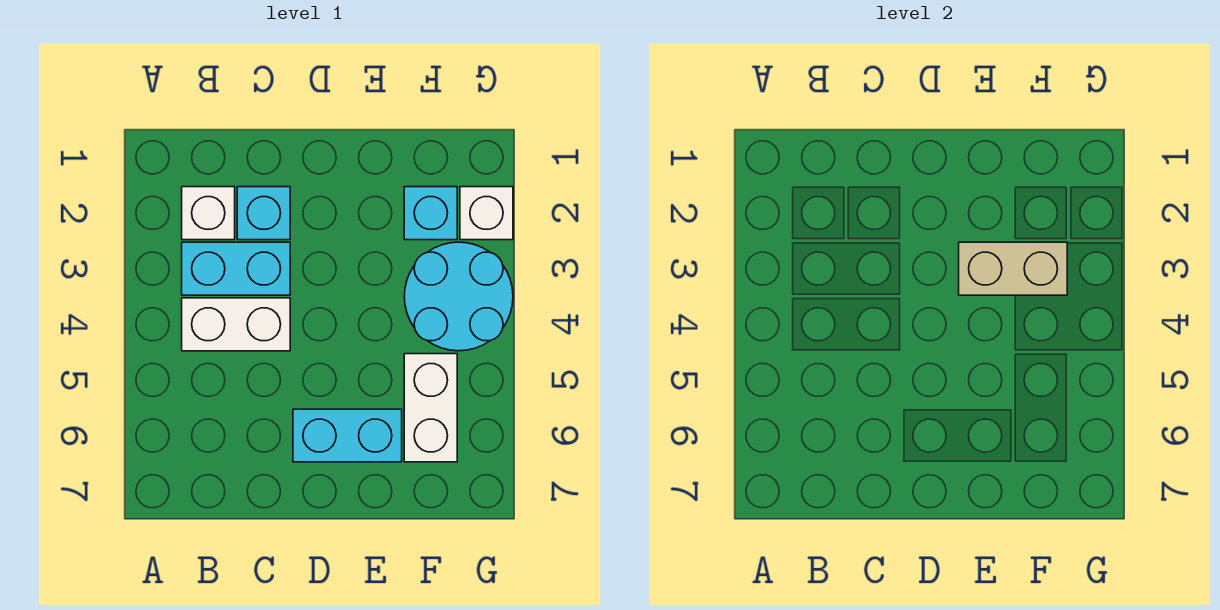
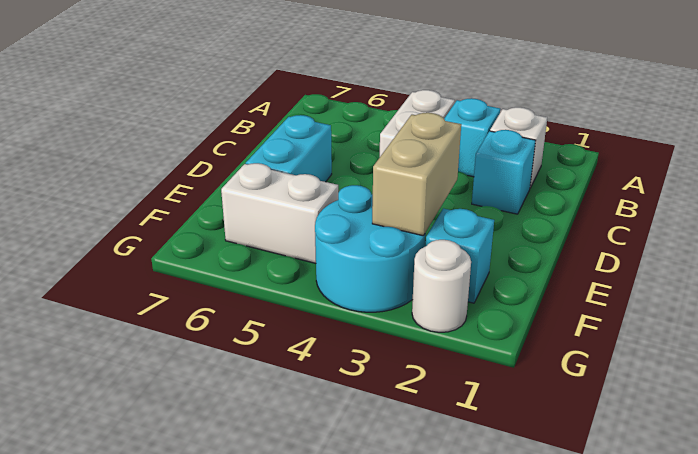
cyan 1x2 brick [182,242,290,295] -> cyan 1x1 brick [444,98,500,177]
white 1x1 brick [460,187,513,240] -> white 1x1 round brick [412,240,471,332]

